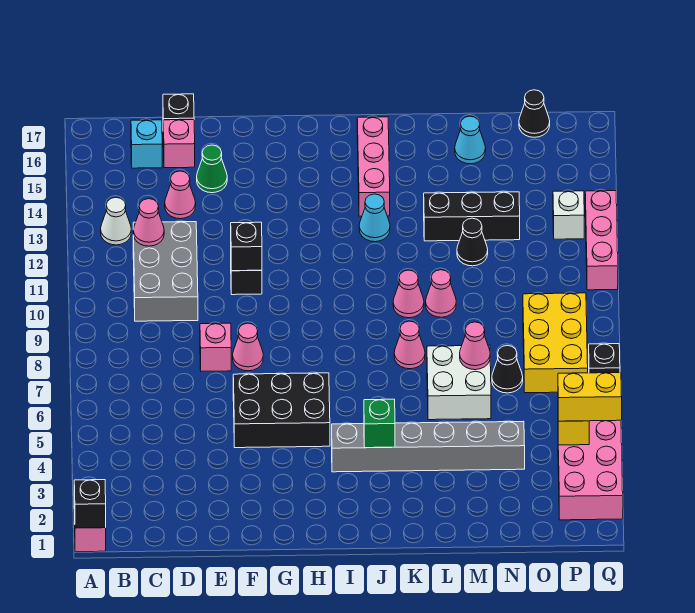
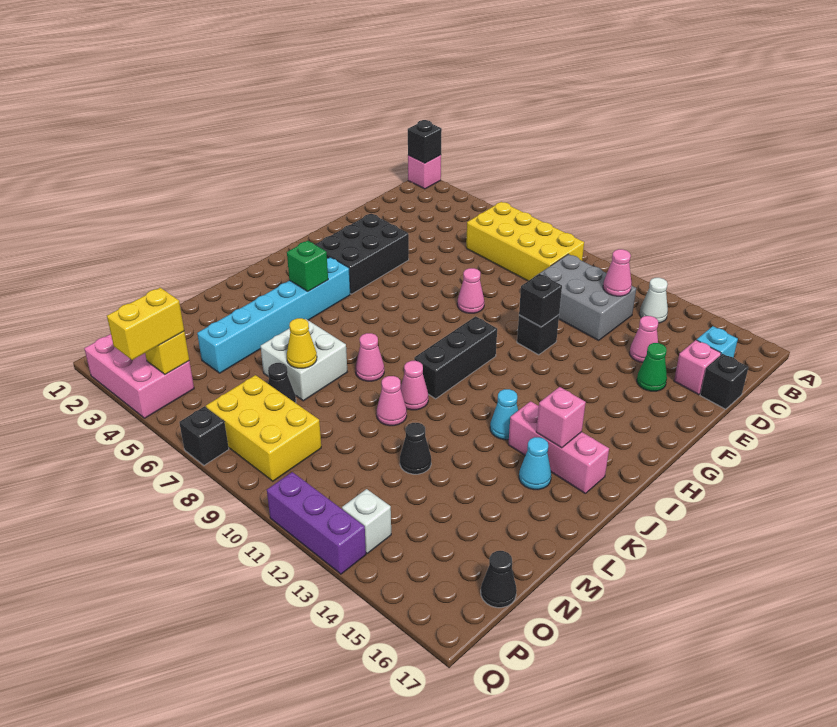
none -> yellow 2x4 brick [466,202,584,281]
pink 1x1 brick [200,323,231,372] -> pink 1x1 brick moved to [536,387,586,448]
black 2x3 brick [233,373,330,448] -> black 2x3 brick moved to [315,214,409,294]
grey 1x6 brick [332,421,525,472] -> cyan 1x6 brick [197,257,350,373]
black 1x3 brick [424,192,520,241] -> black 1x3 brick moved to [414,316,497,399]
pink 1x1 cone [460,322,490,370] -> yellow 1x1 cone [287,318,317,368]
cyan 1x1 cone [455,116,486,164] -> cyan 1x1 cone moved to [519,437,551,490]
pink 1x3 brick [585,191,618,290] -> purple 1x3 brick [267,472,366,574]

